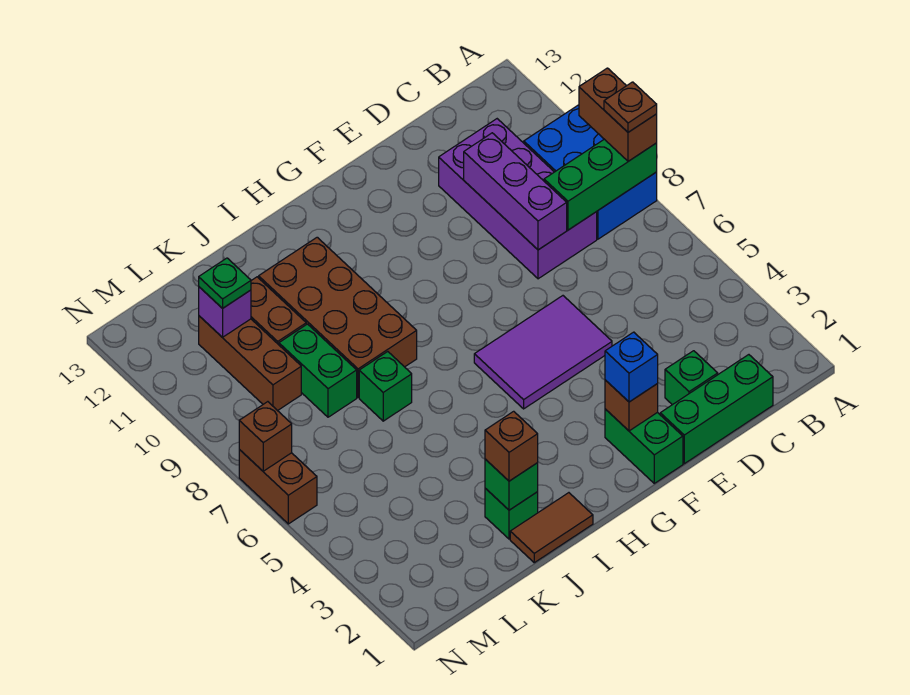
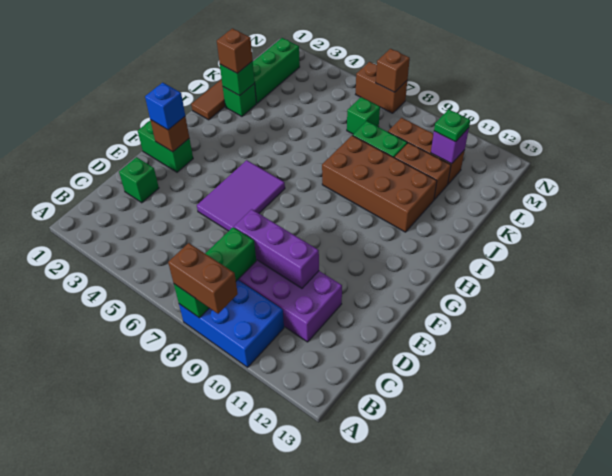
brown 1x1 plate [604,82,657,132] -> none
green 1x3 brick [660,355,773,464] -> green 1x3 brick moved to [253,38,300,103]
green 1x1 brick [359,352,412,421] -> green 1x1 brick moved to [347,97,380,134]

